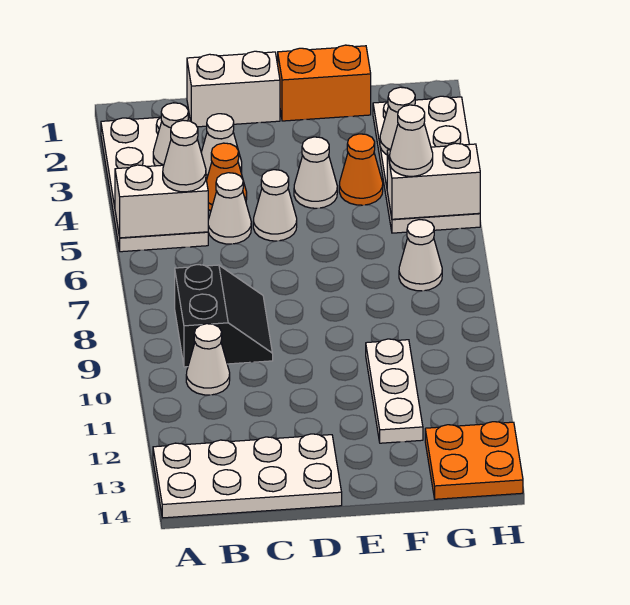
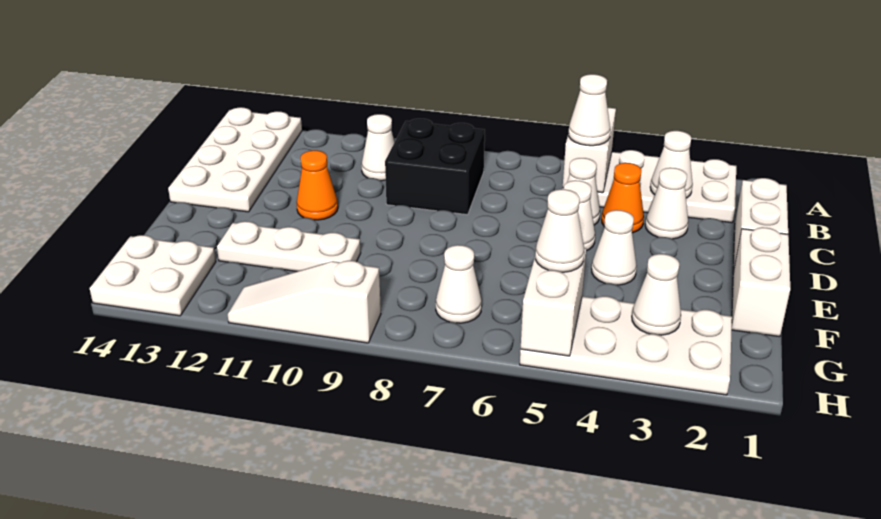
black 2x2 slope [175,265,273,367] -> black 2x2 brick [385,119,485,215]
orange 1x2 brick [278,45,371,121] -> white 1x2 brick [732,227,790,337]
orange 1x1 cone [339,134,383,205] -> orange 1x1 cone moved to [297,150,338,220]
orange 2x2 plate [425,422,523,499] -> white 2x2 plate [90,235,216,316]
none -> white 1x3 slope [228,261,381,343]

